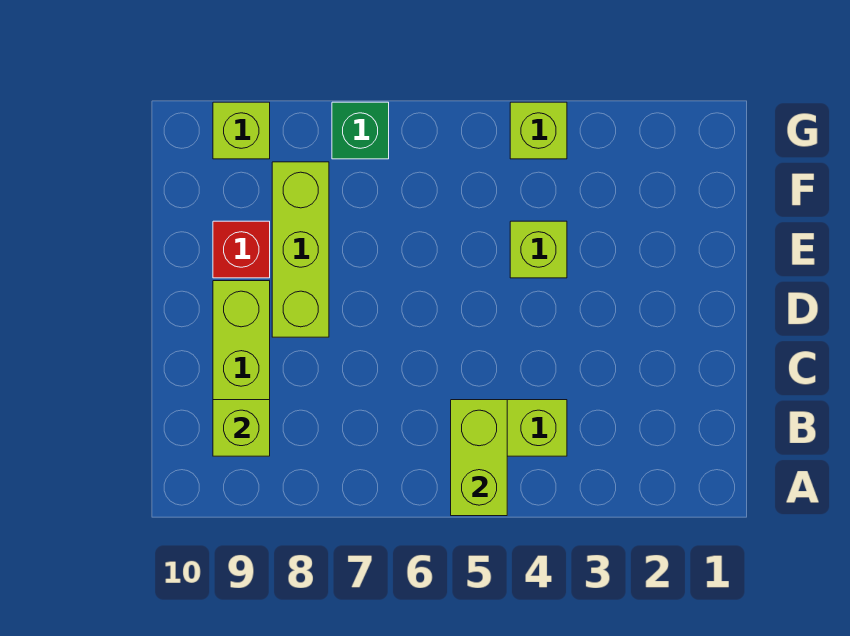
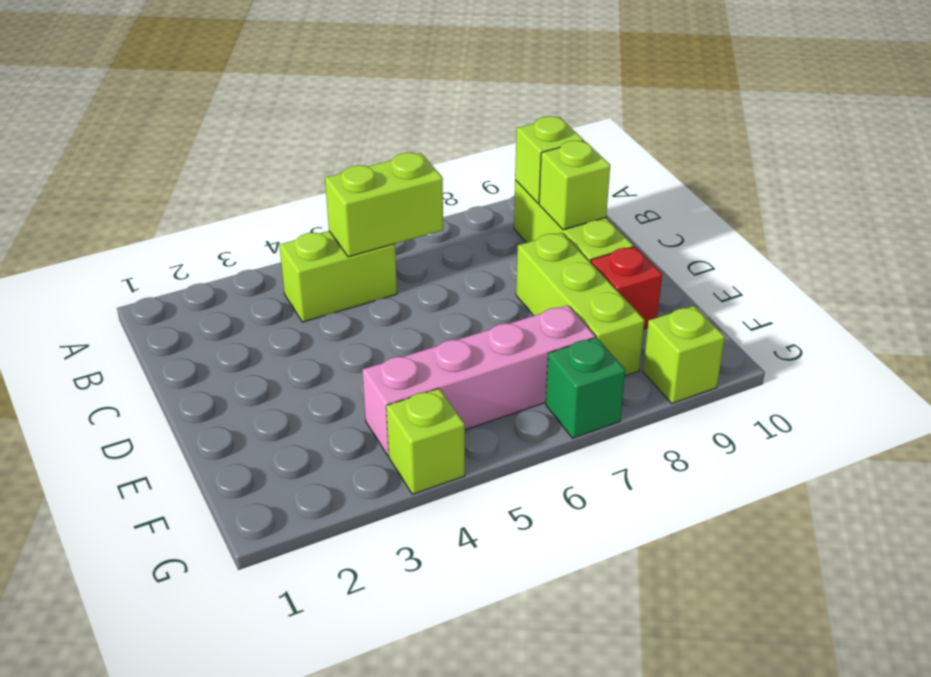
lime 1x2 brick [451,400,507,516] -> lime 1x2 brick turned to [325,153,443,257]
lime 1x1 brick [510,221,567,278] -> lime 1x1 brick moved to [539,141,610,230]
none -> pink 1x4 brick [362,305,595,456]

